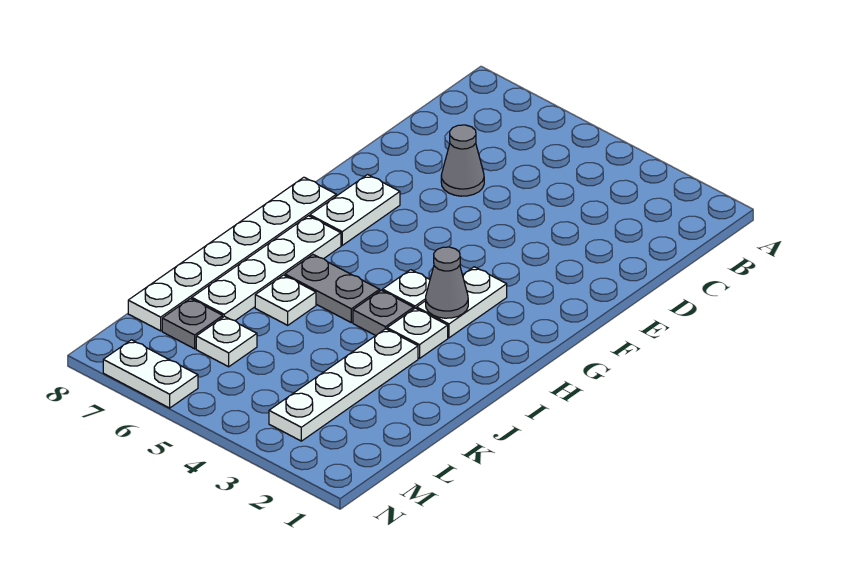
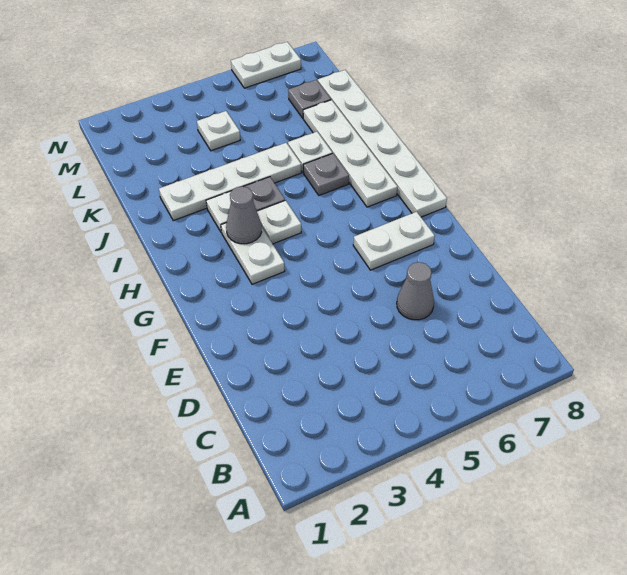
white 1x2 plate [310,175,400,245] -> white 1x2 plate turned to [353,212,435,270]
grey 1x2 plate [285,255,380,323] -> grey 1x1 plate [303,153,349,195]
white 1x4 plate [269,329,418,441] -> white 1x4 plate turned to [159,143,301,221]
white 1x1 plate [196,316,257,367] -> white 1x1 plate moved to [197,111,240,151]

